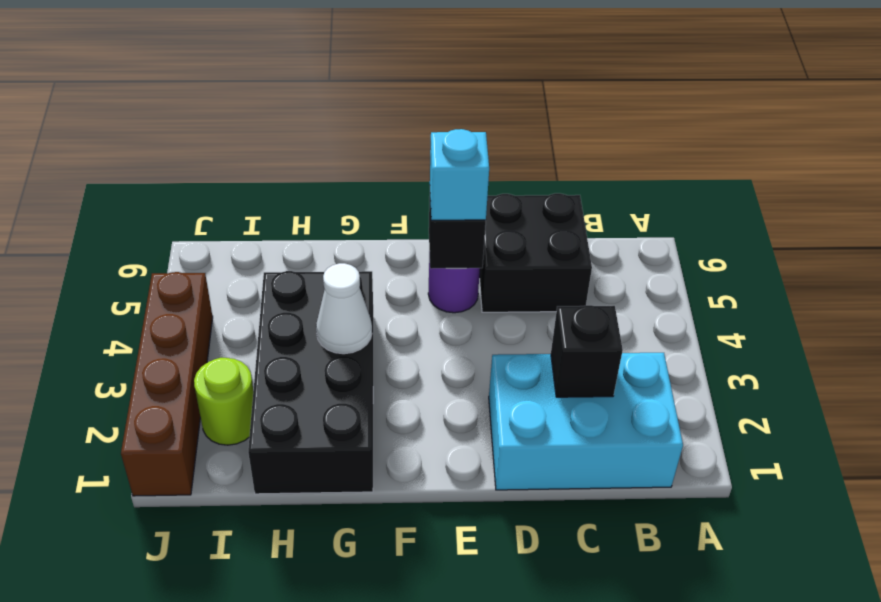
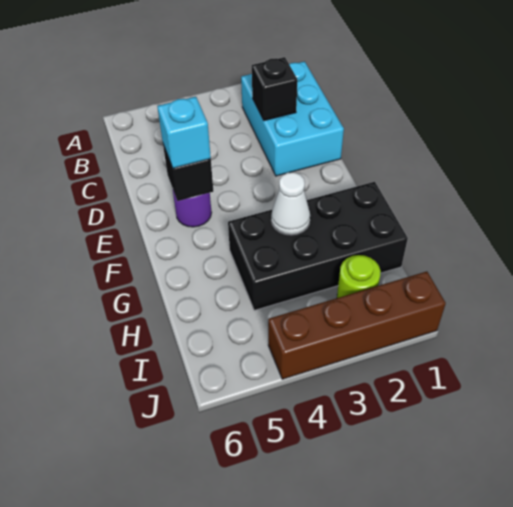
black 2x2 brick [479,193,592,312] -> none

